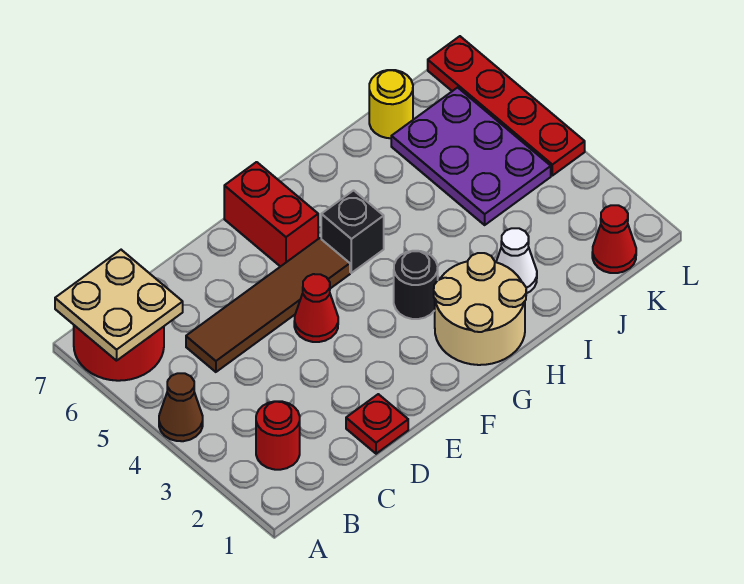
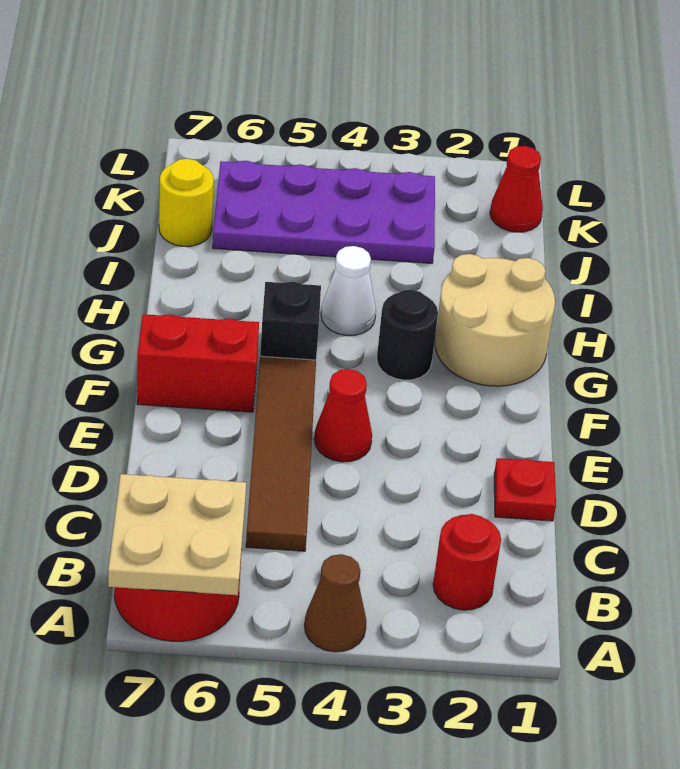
white 1x1 cone [496,228,537,294] -> white 1x1 cone moved to [321,246,376,336]
purple 2x3 plate [391,88,551,225] -> purple 2x4 plate [213,161,435,263]
red 1x4 plate [428,36,585,176] -> none

